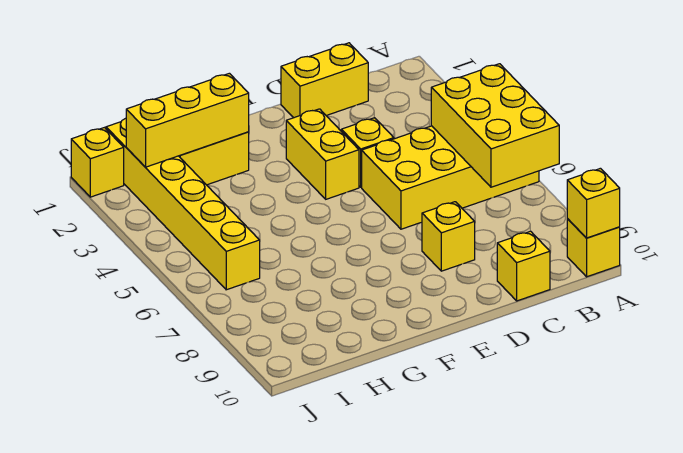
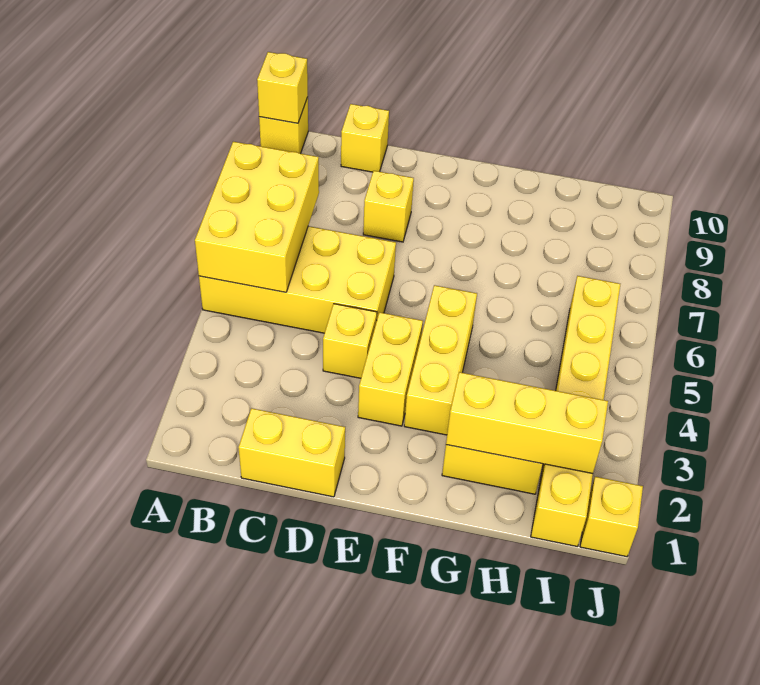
none -> yellow 1x3 brick [404,285,477,435]

